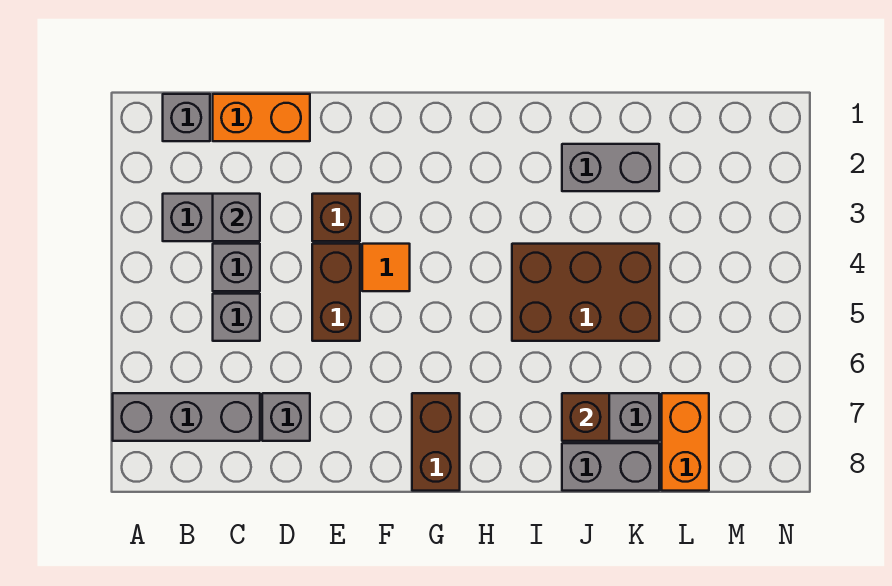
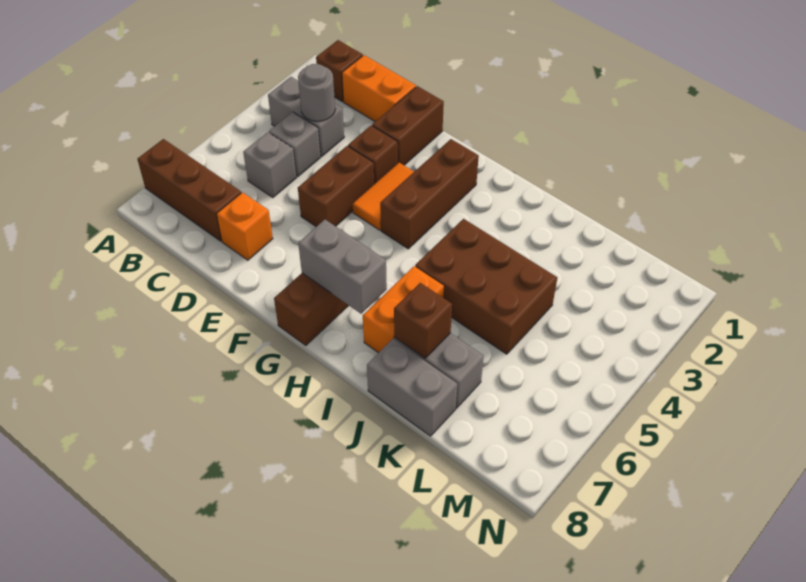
grey 1x3 brick [113,393,260,441] -> brown 1x3 brick [138,139,241,241]
grey 1x1 brick [163,94,210,141] -> brown 1x1 brick [316,40,363,102]
grey 1x1 brick [213,194,260,241] -> grey 1x1 round brick [298,64,335,121]
grey 1x1 brick [262,393,310,441] -> orange 1x1 brick [217,192,273,260]
none -> brown 1x2 brick [372,86,444,165]
orange 1x1 tile [362,244,410,291] -> orange 1x2 tile [353,163,414,230]
none -> brown 1x3 brick [380,139,479,249]
grey 1x2 brick [562,144,659,191] -> grey 1x2 brick moved to [298,220,387,314]
orange 1x2 brick [662,393,709,491] -> orange 1x2 brick moved to [363,266,444,353]

